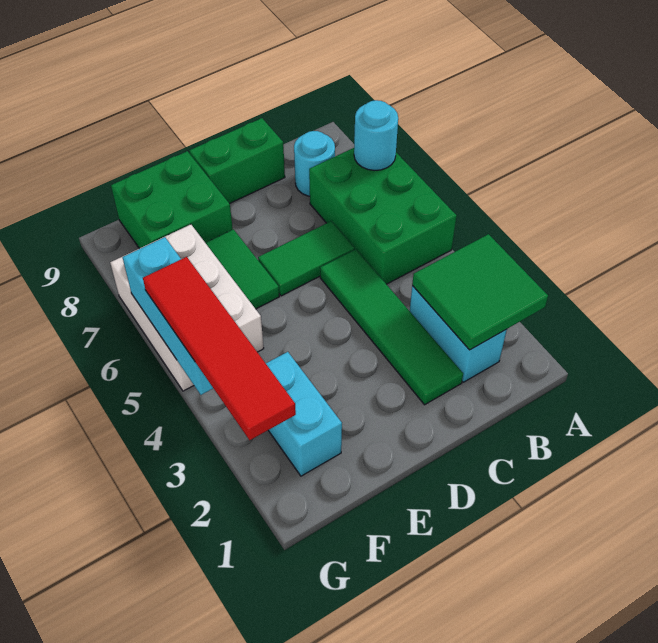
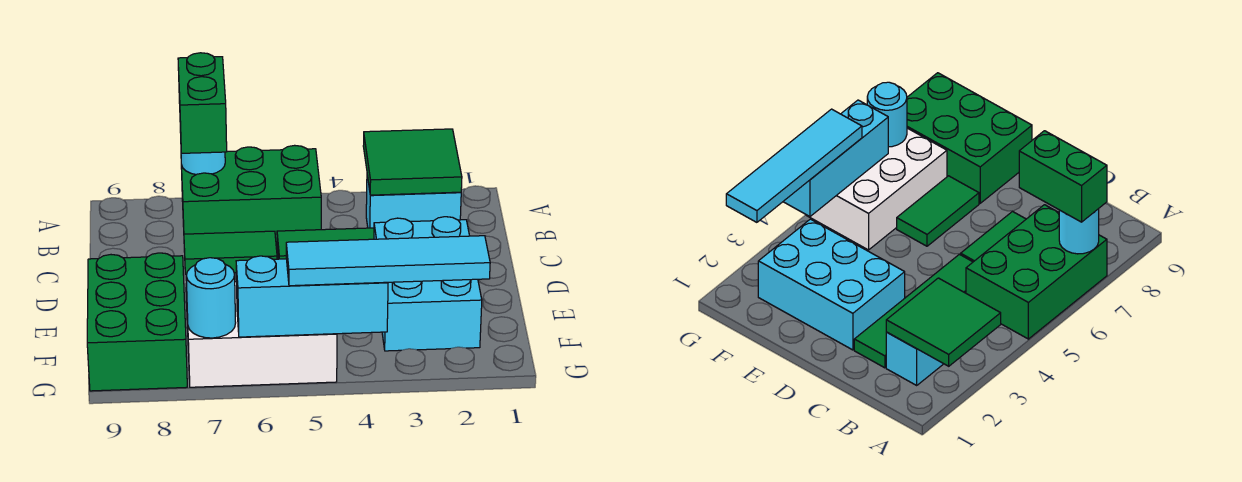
cyan 1x1 round brick [294,131,335,196] -> cyan 1x1 round brick moved to [186,258,236,338]
green 1x2 tile [258,221,355,296] -> green 1x2 tile turned to [184,231,277,274]
green 1x2 brick [189,118,285,204] -> green 1x2 brick moved to [178,53,227,153]
green 2x2 brick [111,151,233,248] -> green 2x3 brick [87,253,187,391]
cyan 1x2 brick [266,352,342,476] -> cyan 2x3 brick [374,217,482,351]
red 1x4 tile [143,257,296,440] -> cyan 1x4 tile [286,236,490,286]

